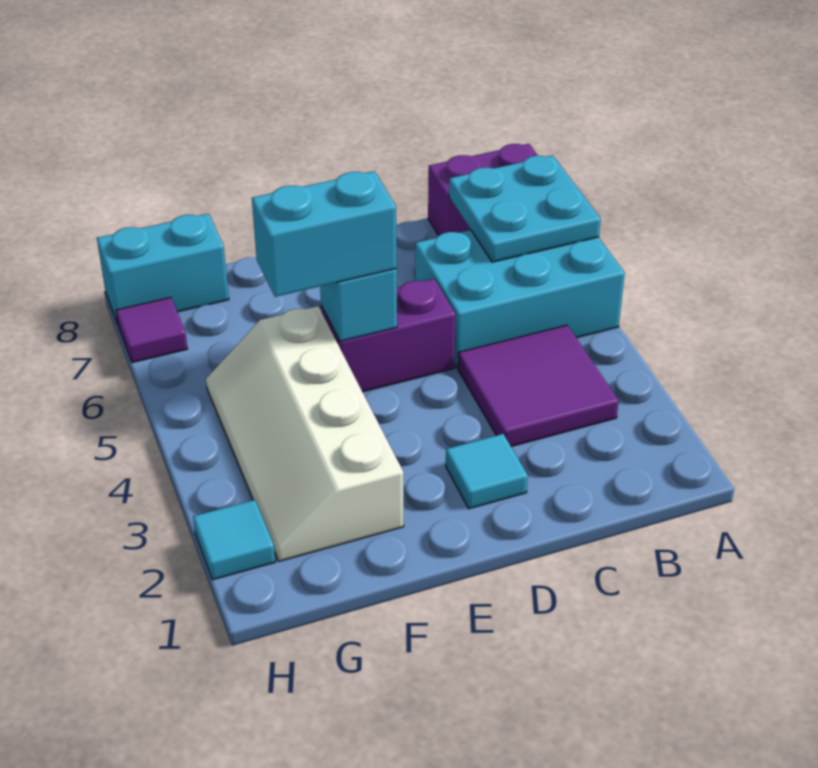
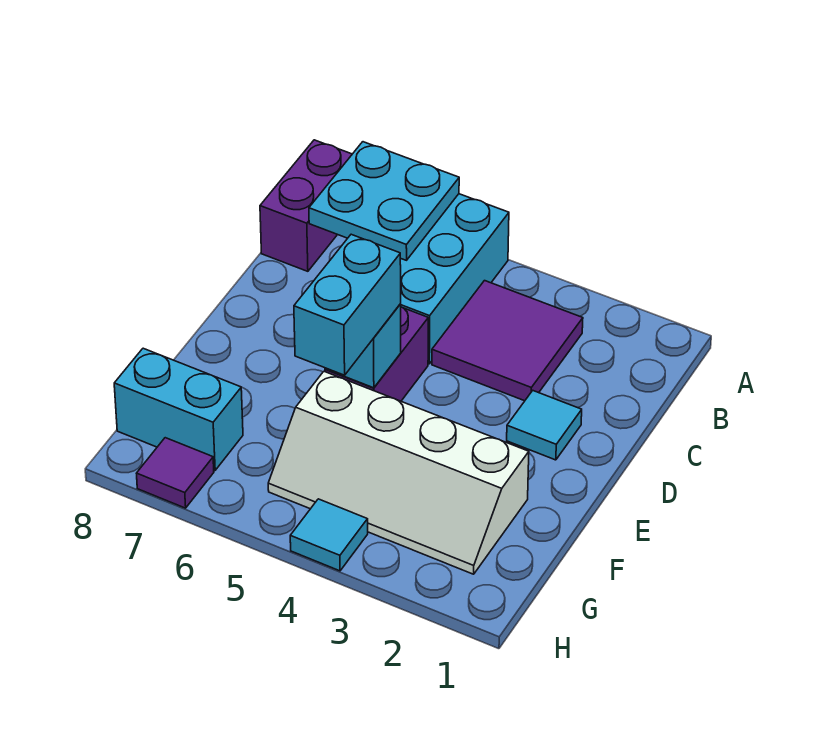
cyan 1x2 brick [97,214,229,324] -> cyan 1x2 brick turned to [114,348,243,470]
cyan 1x1 tile [193,500,275,580] -> cyan 1x1 tile moved to [290,499,368,571]

